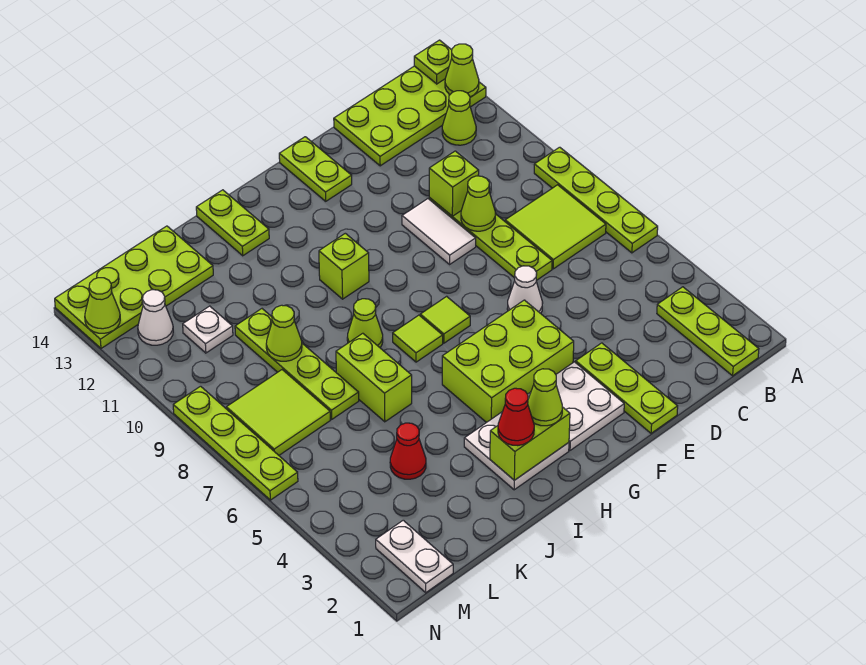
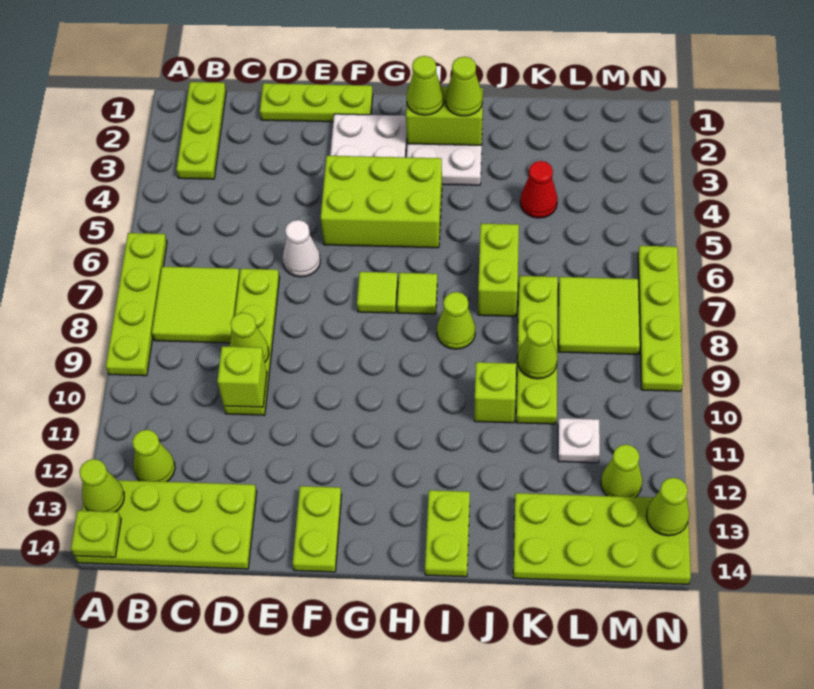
lime 1x3 plate [576,343,678,433] -> lime 1x3 plate turned to [260,83,373,122]
white 1x2 tile [402,199,476,264] -> none
lime 1x1 brick [319,233,369,299] -> lime 1x1 brick moved to [474,362,516,423]
red 1x1 cone [498,388,534,446] -> lime 1x1 cone [446,57,483,116]
white 1x2 plate [376,520,453,593] -> none
white 1x1 cone [138,290,173,345] -> lime 1x1 cone [601,445,642,497]

